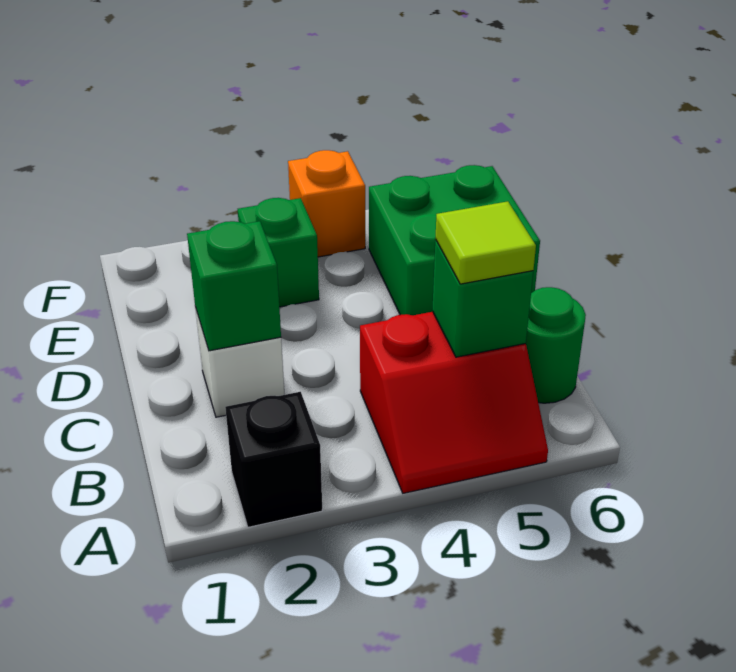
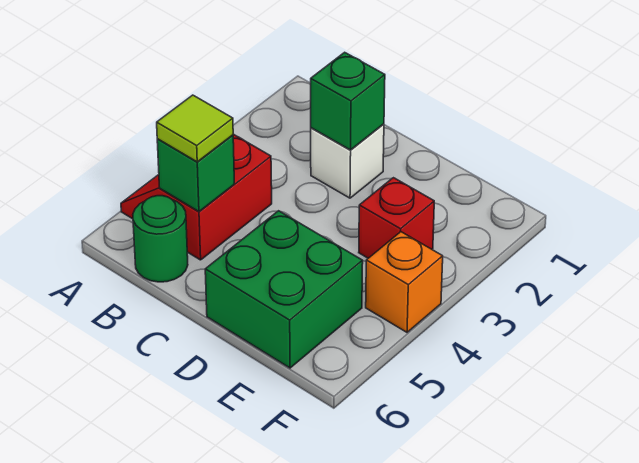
black 1x1 brick [225,392,322,527] -> none
green 1x1 brick [238,198,319,307] -> red 1x1 brick [359,178,434,258]

